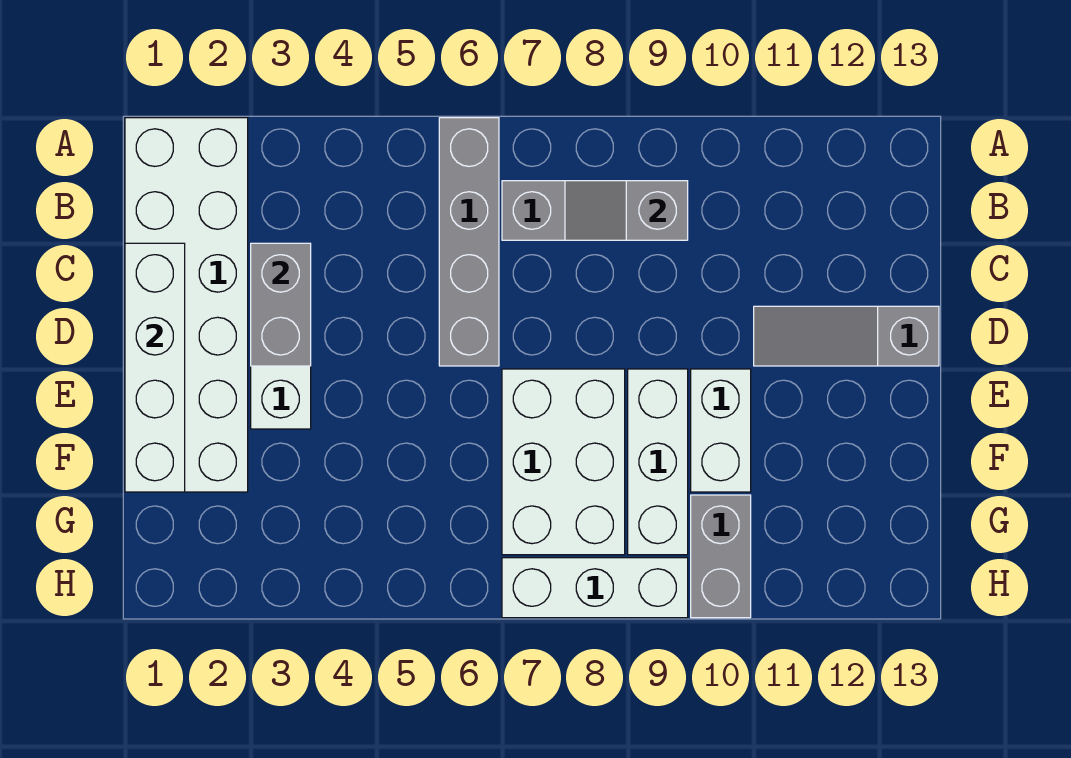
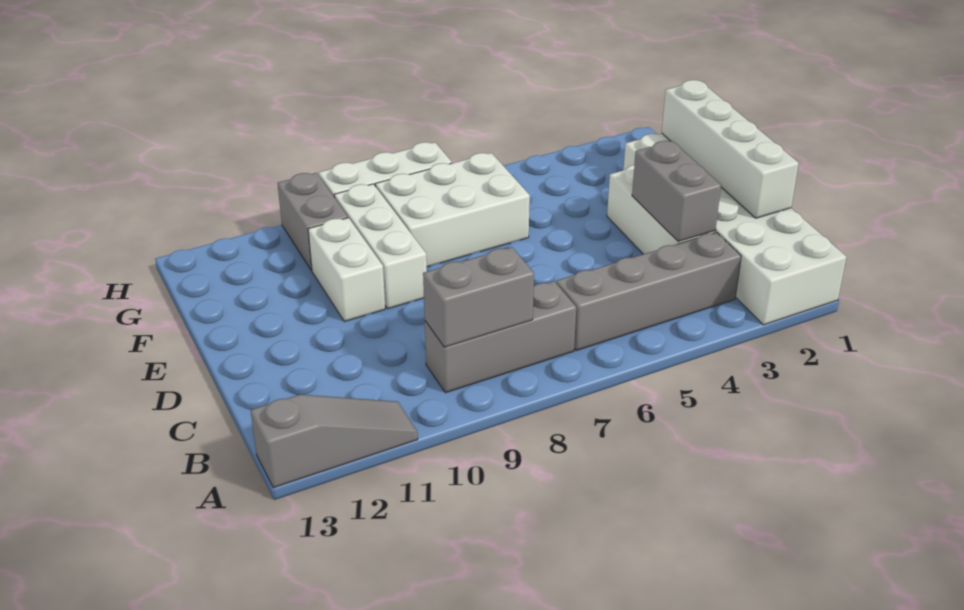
grey 1x4 brick [439,118,499,366] -> grey 1x4 brick turned to [556,232,741,351]
grey 1x2 slope [565,181,688,240] -> grey 1x2 brick [423,247,534,347]
grey 1x3 slope [754,306,939,366] -> grey 1x3 slope moved to [251,395,418,488]
white 2x3 brick [502,369,625,555] -> white 2x3 brick turned to [375,153,530,267]

